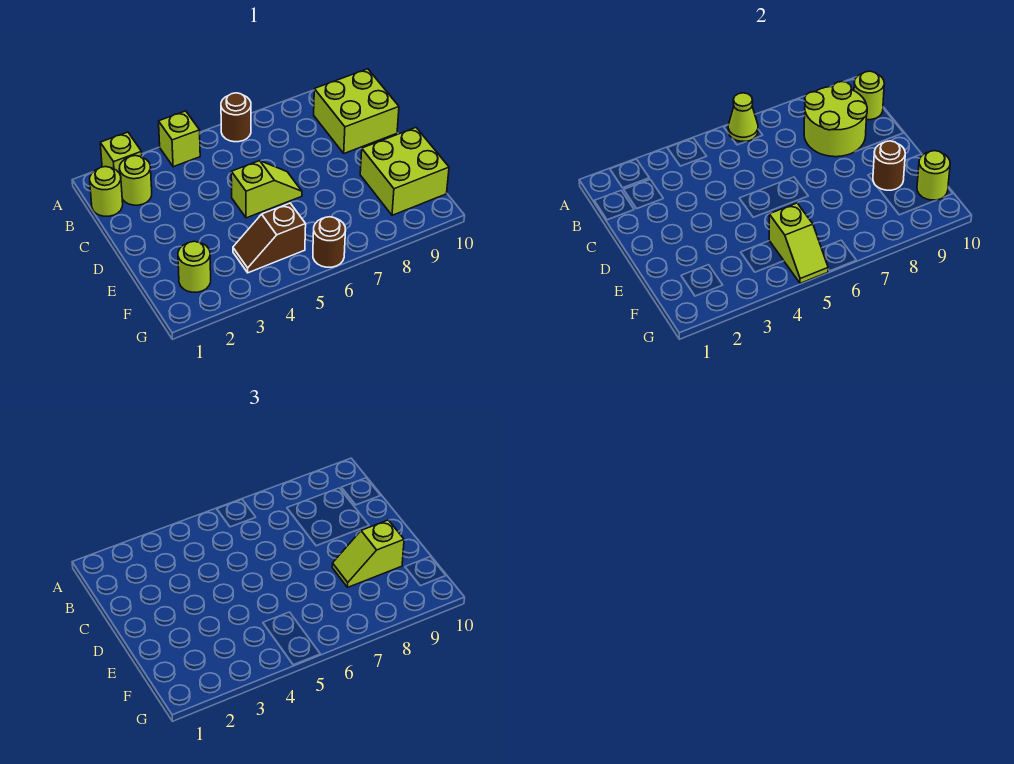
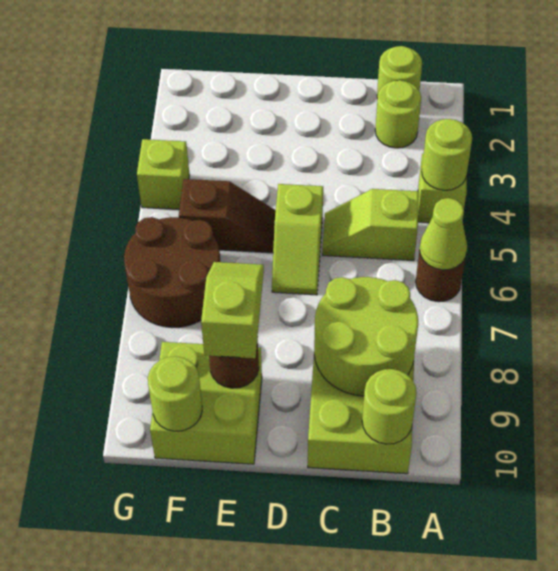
lime 1x1 brick [100,132,142,173] -> lime 1x1 brick moved to [137,139,190,210]
lime 1x1 round brick [178,241,211,292] -> lime 1x1 round brick moved to [422,119,472,190]
brown 1x2 slope [233,203,306,273] -> brown 1x2 slope turned to [179,179,276,253]
lime 1x2 slope [769,203,828,283] -> lime 1x2 slope moved to [322,189,419,261]
brown 1x1 round brick [313,217,346,267] -> brown 2x2 round brick [124,217,220,328]

